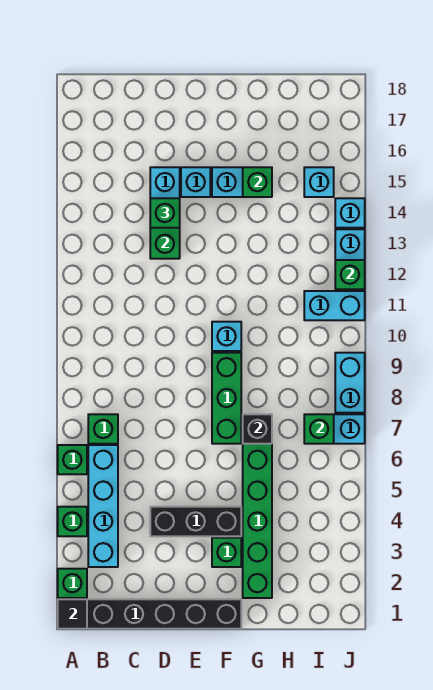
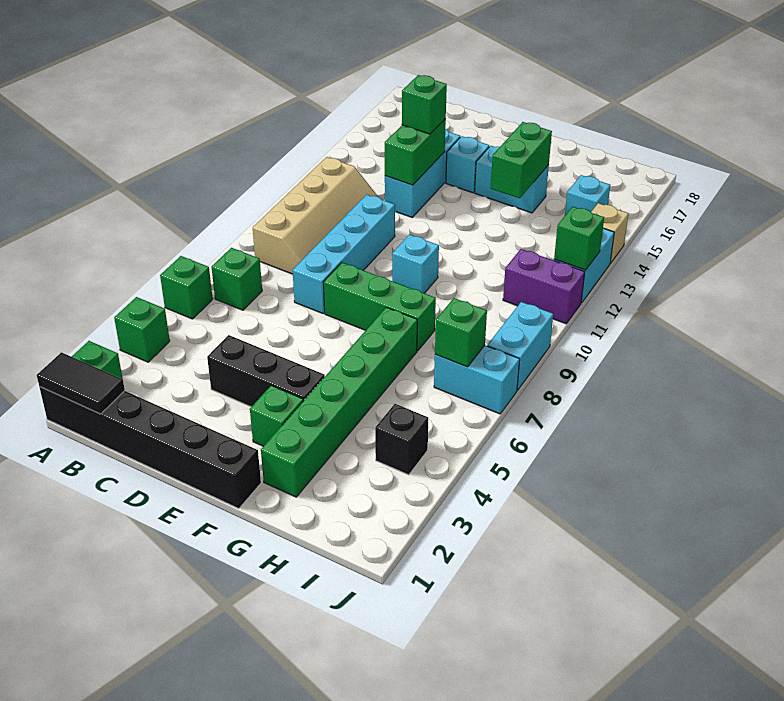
black 1x1 tile [58,599,87,629] -> black 1x2 tile [37,352,125,414]
cyan 1x4 brick [88,445,118,567] -> cyan 1x4 brick moved to [293,194,395,313]
none -> tan 2x4 slope [253,157,378,274]
green 1x3 brick [212,353,241,444] -> green 1x3 brick turned to [323,263,436,351]
black 1x1 brick [243,414,272,444] -> black 1x1 brick moved to [375,404,428,475]
green 1x1 brick [243,167,272,197] -> green 1x2 brick [491,122,552,198]
cyan 1x2 brick [304,291,365,320] -> purple 1x2 brick [503,249,585,324]
cyan 1x1 brick [335,198,365,228] -> tan 1x1 brick [591,203,628,263]

